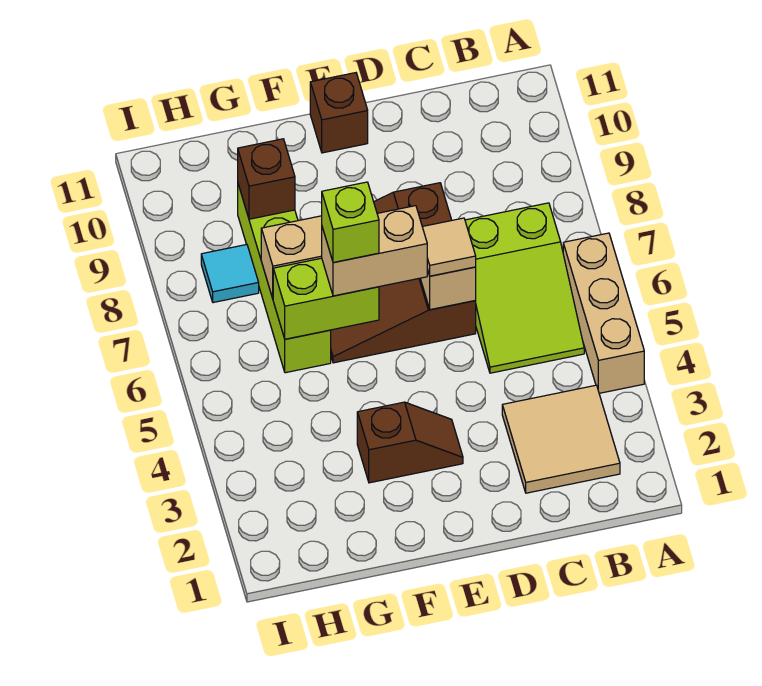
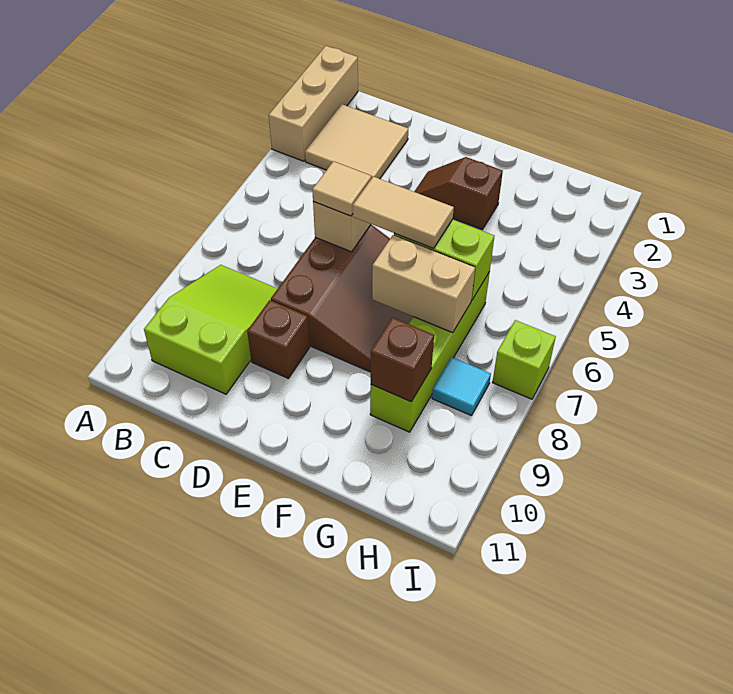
tan 1x3 brick [563,233,644,393] -> tan 1x3 brick moved to [269,46,358,161]
lime 2x3 slope [465,203,584,373] -> lime 2x3 slope moved to [144,265,278,394]
tan 1x2 brick [322,206,427,296] -> tan 1x2 tile [353,177,454,248]
brown 1x1 brick [310,73,368,153] -> brown 1x1 brick moved to [247,300,310,378]
lime 1x1 brick [322,182,379,263] -> lime 1x1 brick moved to [492,320,556,399]

